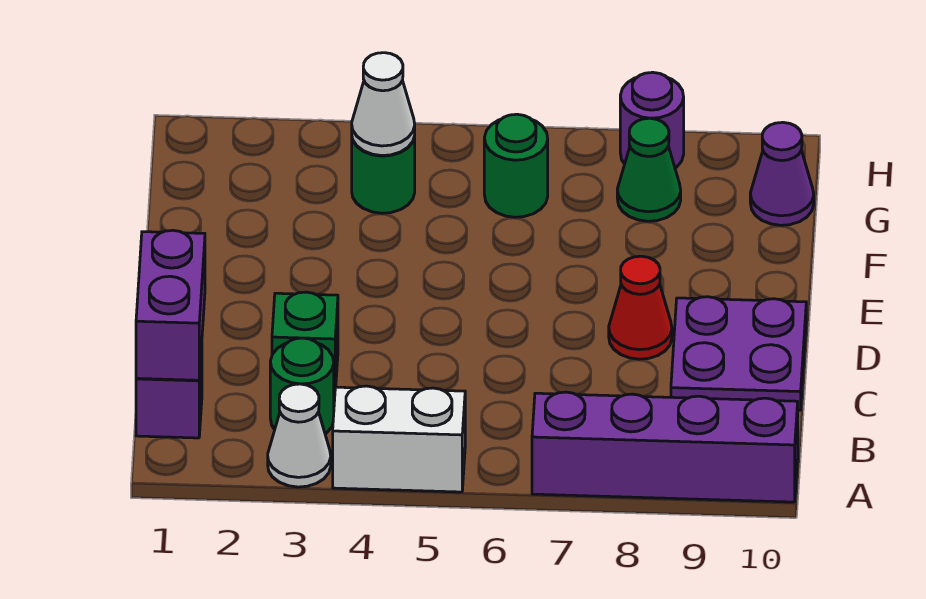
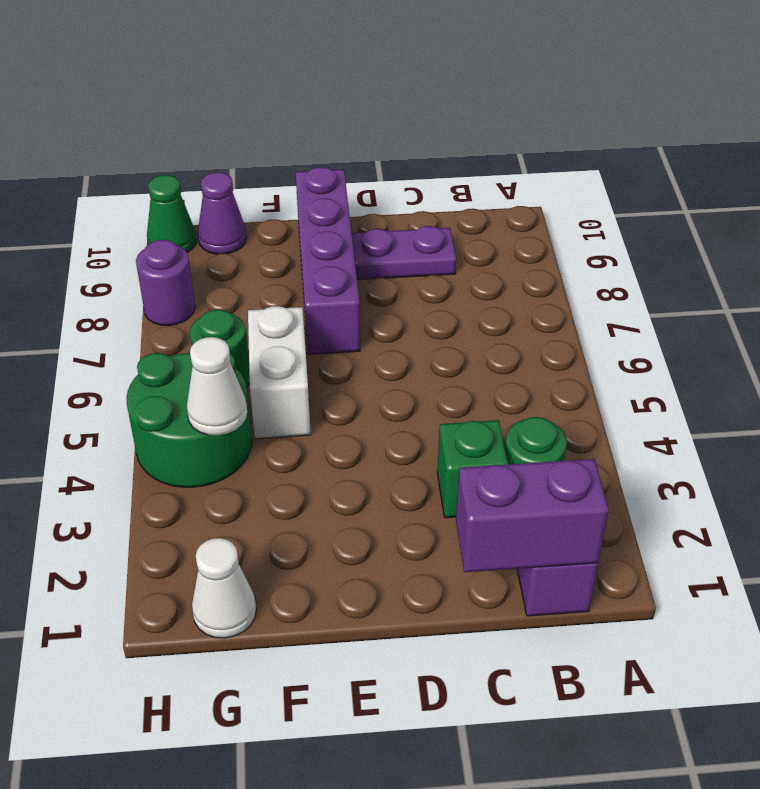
white 1x1 cone [268,384,331,487] -> white 1x1 cone moved to [192,538,256,638]
white 1x2 brick [333,386,465,492] -> white 1x2 brick moved to [248,306,311,439]
purple 1x4 brick [532,392,798,502] -> purple 1x4 brick moved to [296,167,360,354]
purple 2x2 plate [671,297,806,410] -> purple 1x2 plate [352,226,456,280]
red 1x1 cone [609,256,672,359] -> none
green 1x1 round brick [352,137,415,213] -> green 2x2 round brick [126,353,252,487]
green 1x1 cone [617,118,681,221] -> green 1x1 cone moved to [147,175,196,252]

